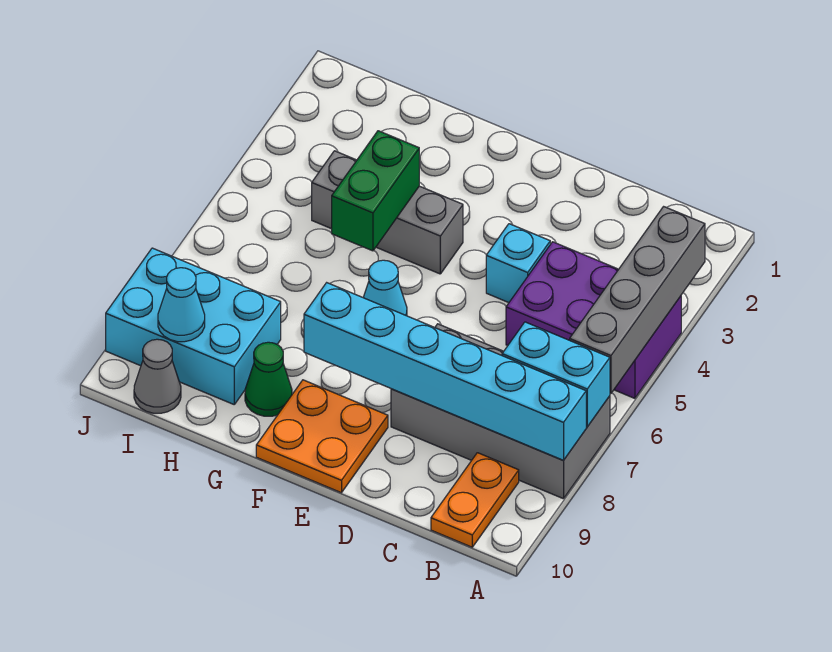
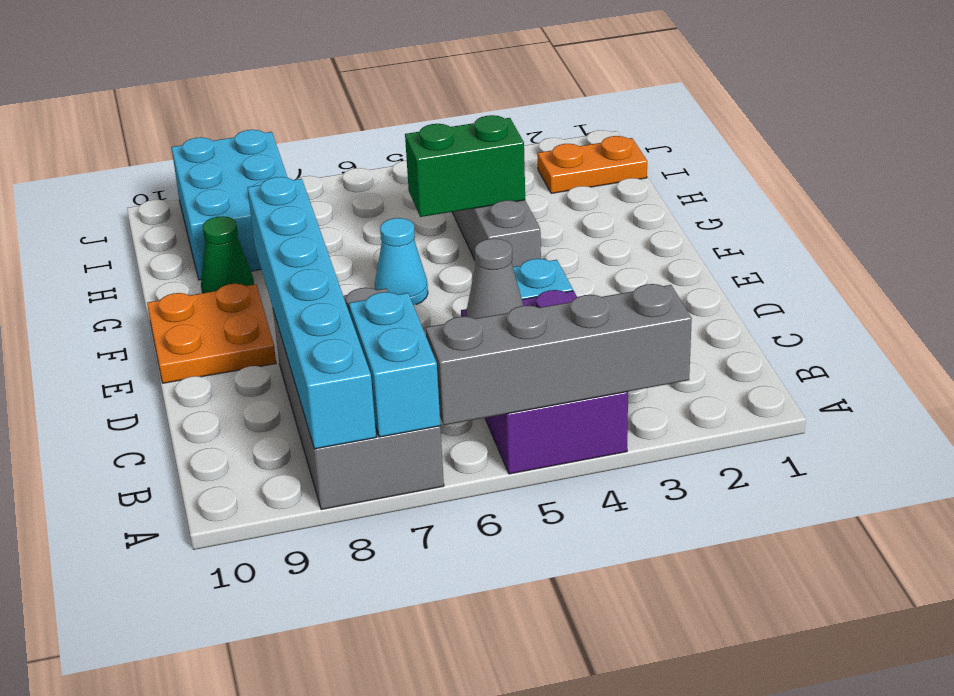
orange 1x2 plate [431,453,519,547] -> orange 1x2 plate moved to [538,136,647,193]
cyan 1x1 cone [158,268,205,342] -> none
grey 1x1 cone [134,339,181,413] -> grey 1x1 cone moved to [467,239,524,319]

